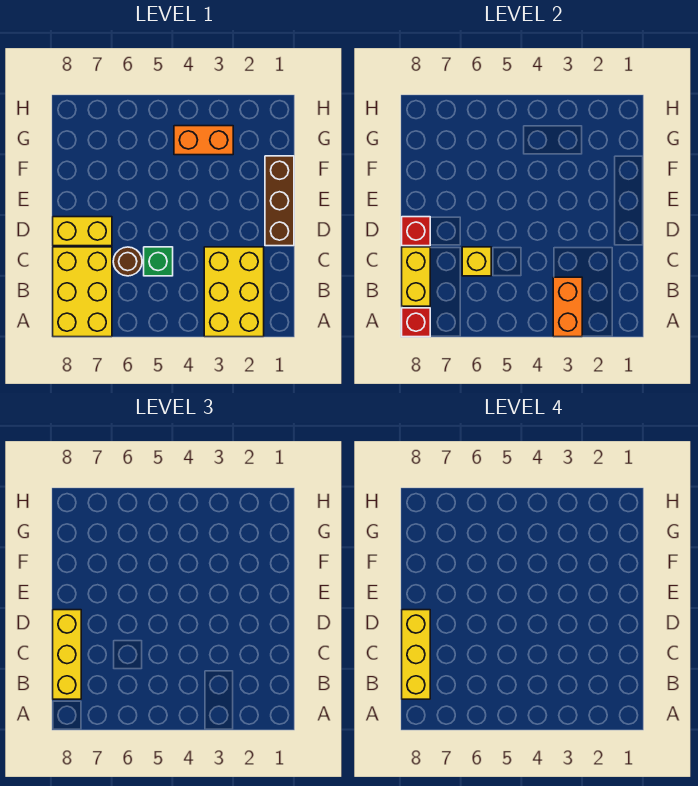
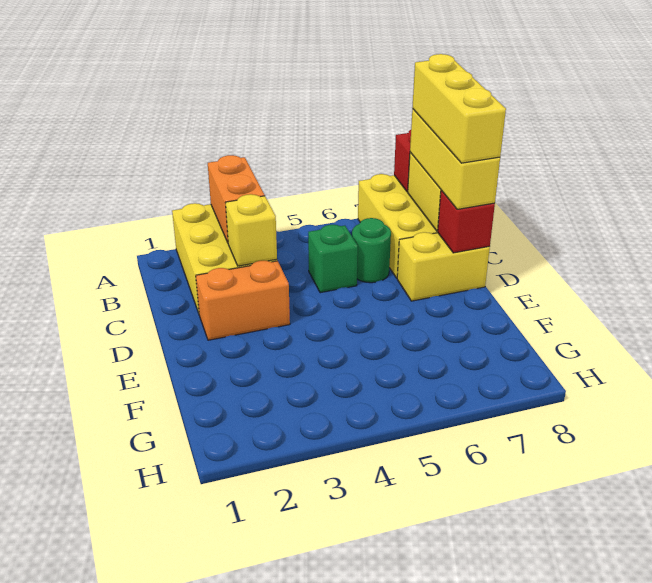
brown 1x1 round brick [113,247,142,276] -> green 1x1 round brick [352,218,391,283]
yellow 1x1 brick [462,247,491,276] -> yellow 1x1 brick moved to [225,194,277,266]
brown 1x3 brick [265,156,294,246] -> none
orange 1x2 brick [174,126,233,155] -> orange 1x2 brick moved to [196,261,290,340]

